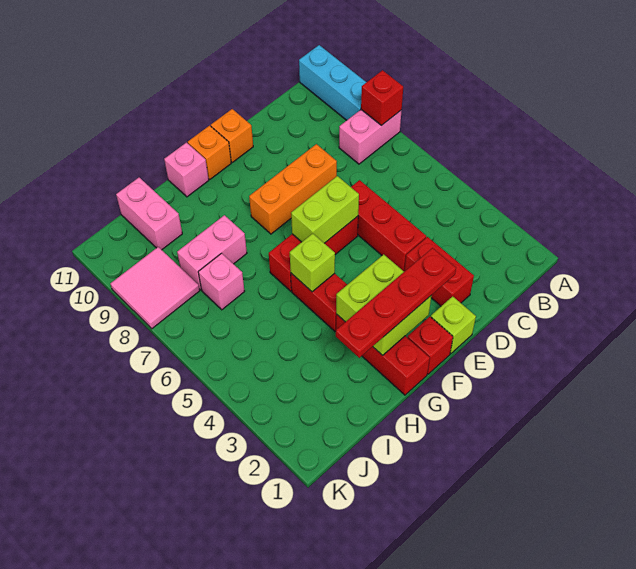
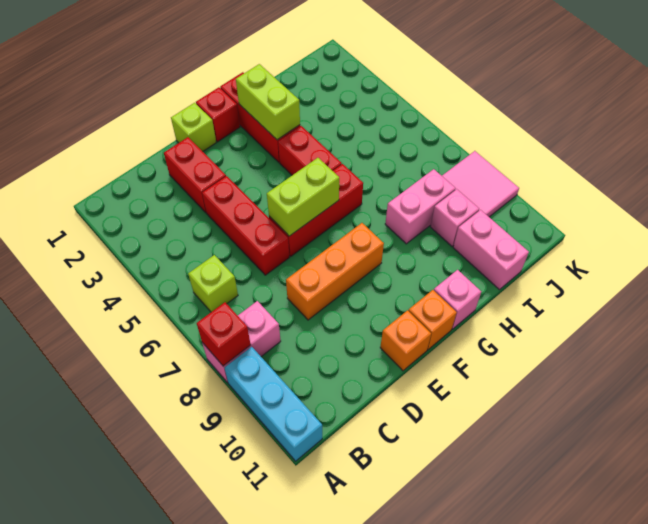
red 1x4 plate [336,248,456,358] -> none
lime 2x2 brick [336,254,431,355] -> lime 1x2 brick [236,64,300,140]
lime 1x1 brick [290,233,335,292] -> lime 1x1 brick moved to [188,255,238,312]
pink 1x1 brick [198,253,245,310] -> pink 1x1 brick moved to [431,189,479,246]

